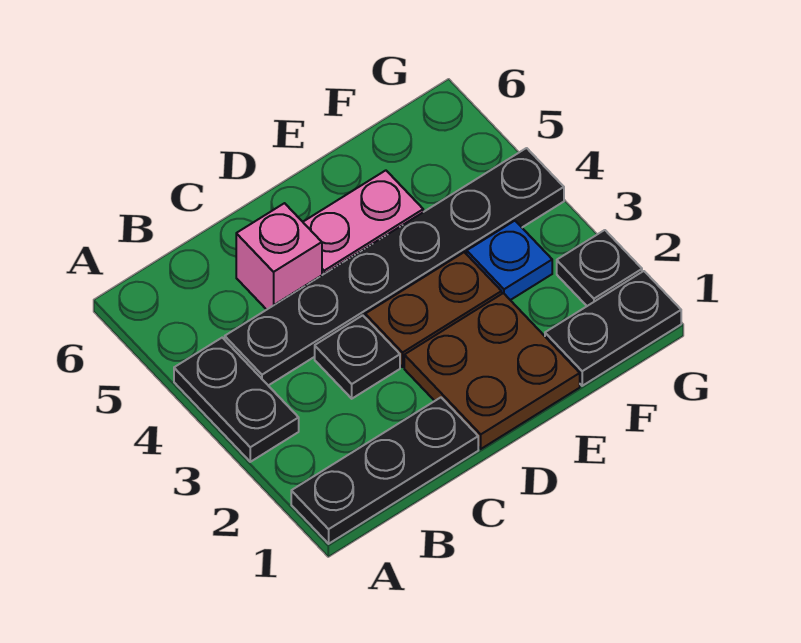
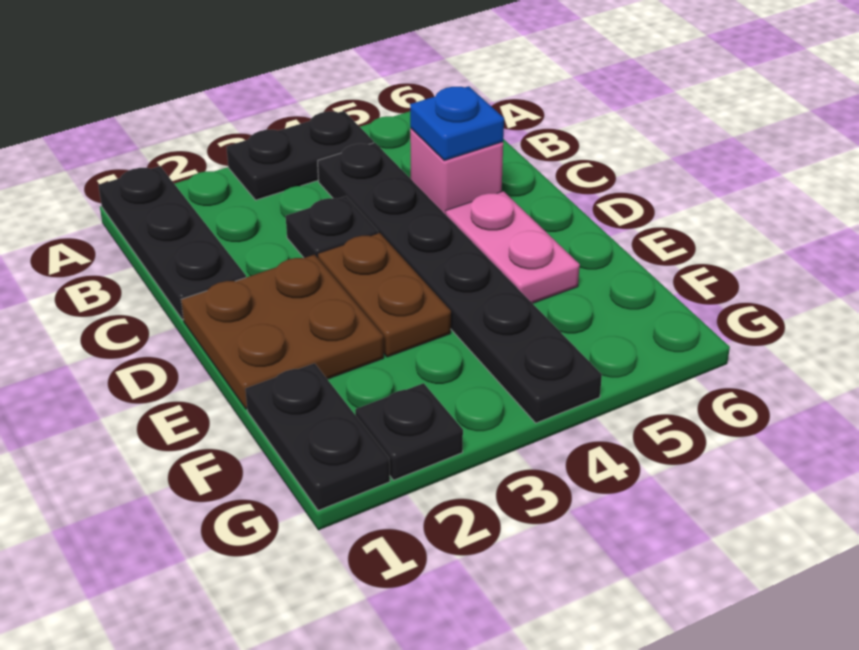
blue 1x1 plate [467,221,552,300] -> blue 1x1 plate moved to [410,86,504,161]

